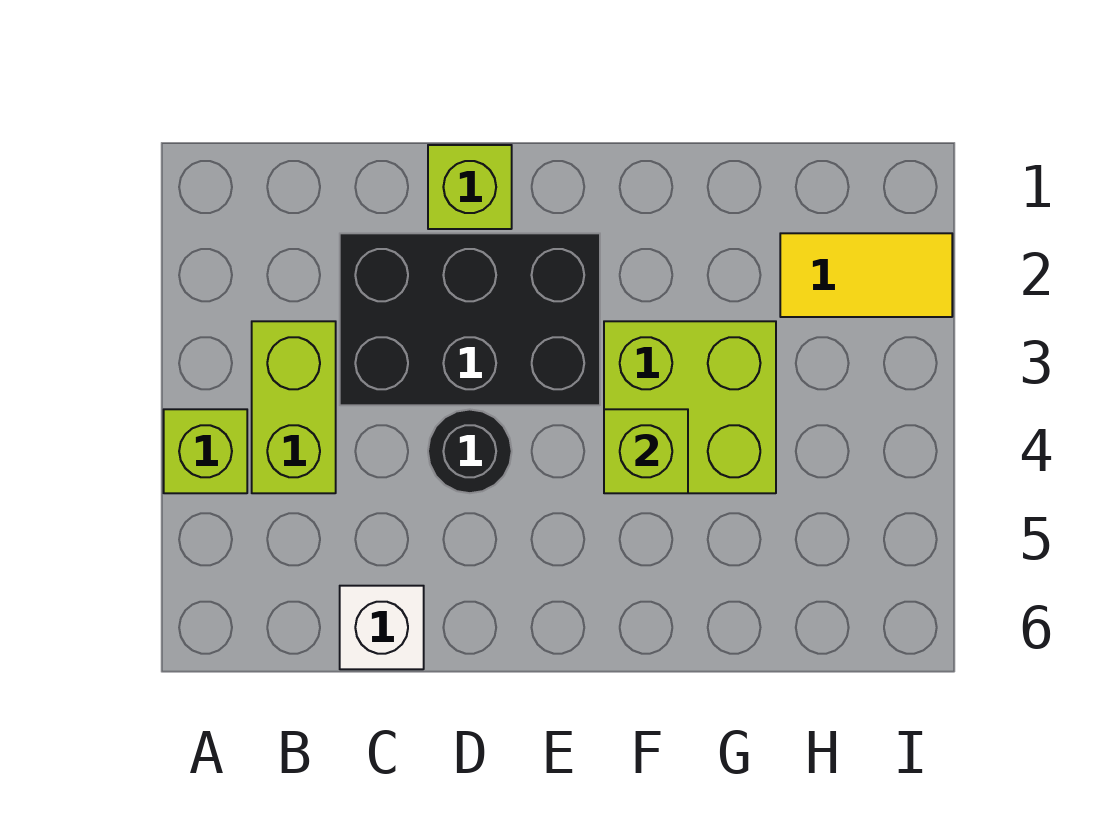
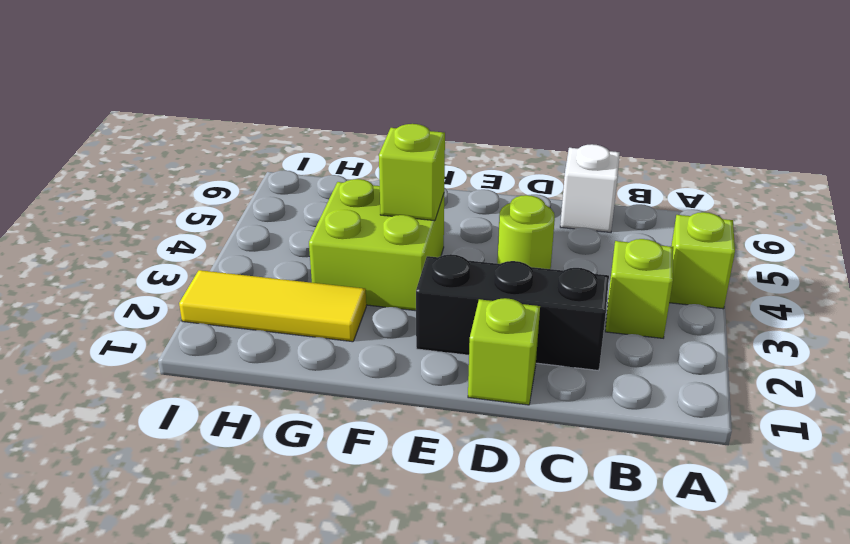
lime 1x2 brick [252,321,336,493] -> lime 1x1 brick [605,239,673,338]
black 2x3 brick [340,233,600,405] -> black 1x3 brick [416,254,609,371]
black 1x1 round brick [428,409,512,493] -> lime 1x1 round brick [497,195,555,269]
yellow 1x2 tile [780,233,952,317] -> yellow 1x3 tile [179,270,366,342]

